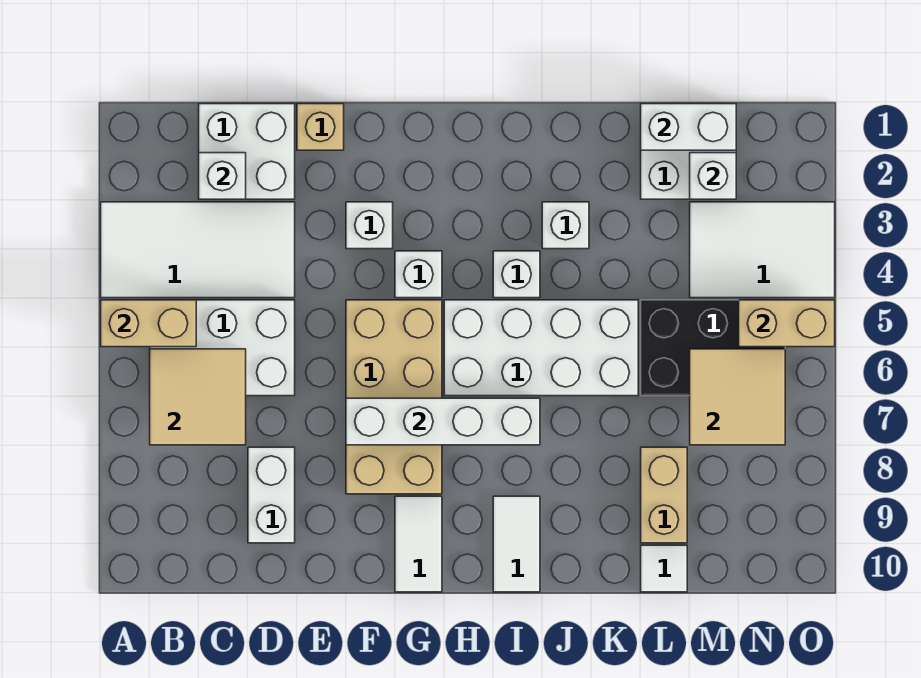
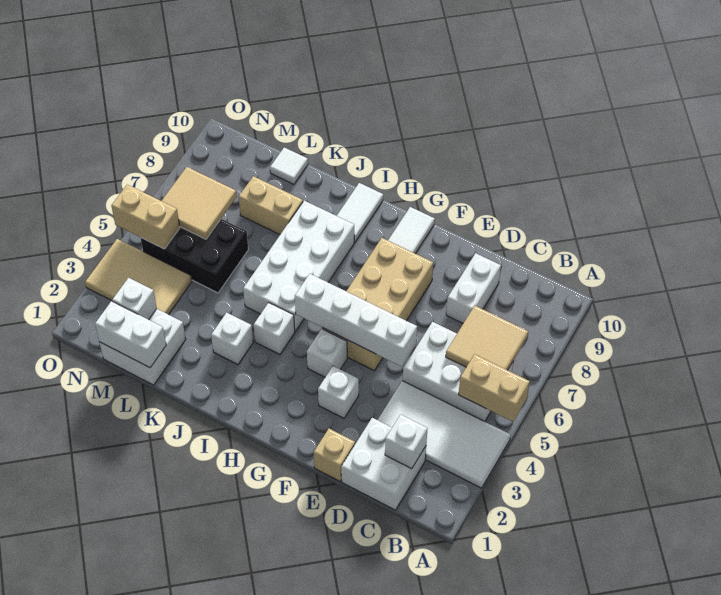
white 1x4 brick [346,398,540,445] -> white 1x4 brick moved to [295,274,417,367]
white 2x4 brick [444,300,638,396] -> white 2x4 brick turned to [243,201,354,331]
tan 1x2 brick [641,447,687,543] -> tan 1x2 brick turned to [239,176,303,234]
white 2x3 tile [690,202,835,298] -> tan 2x3 tile [85,239,192,315]

